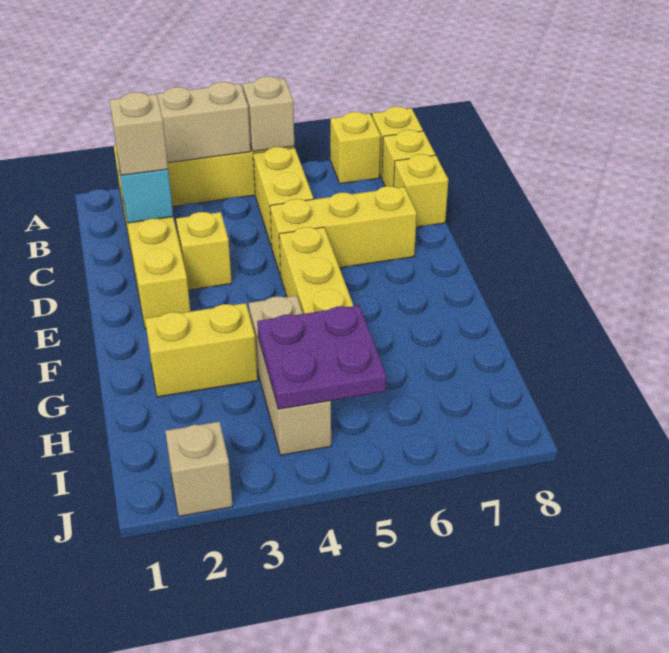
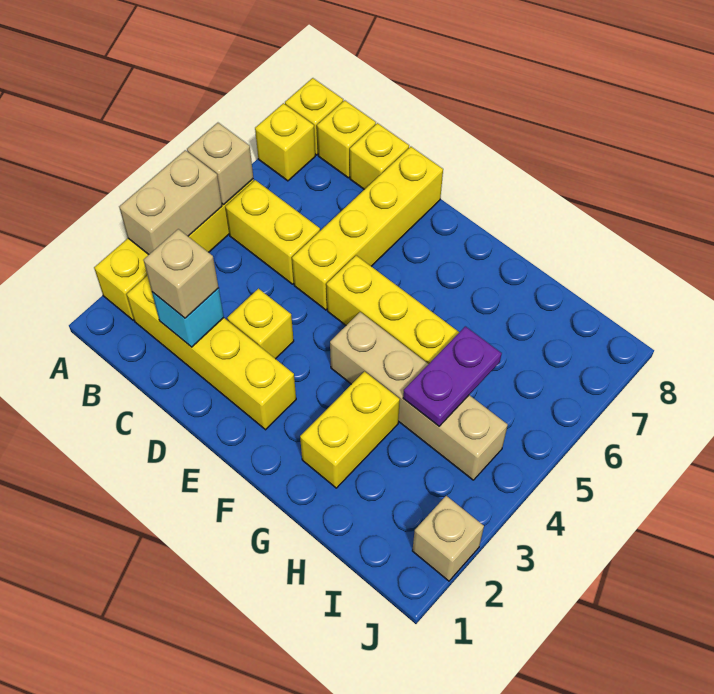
yellow 1x3 brick [270,186,417,276] -> yellow 1x4 brick [292,147,443,310]
tan 1x3 brick [249,296,331,455] -> tan 1x4 brick [330,312,508,480]
purple 2x2 plate [257,305,386,409] -> purple 1x2 plate [403,326,502,426]

